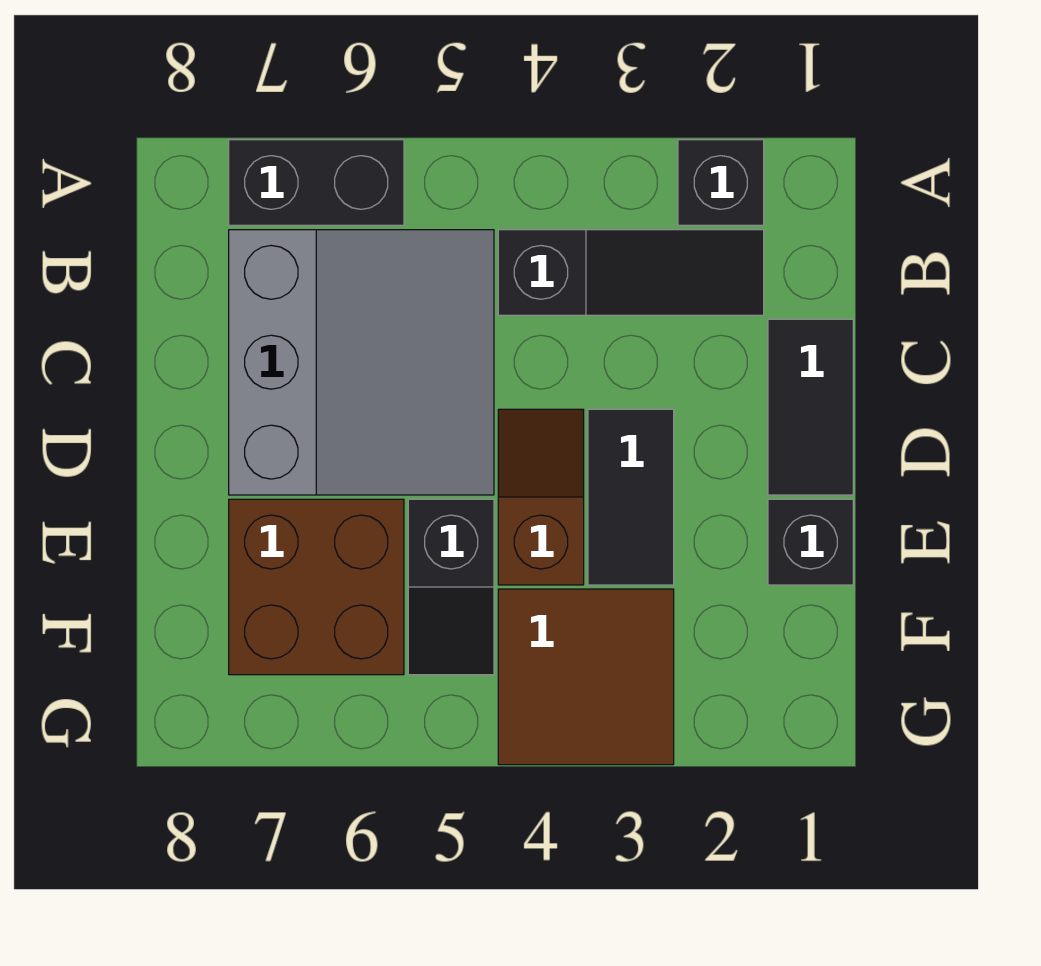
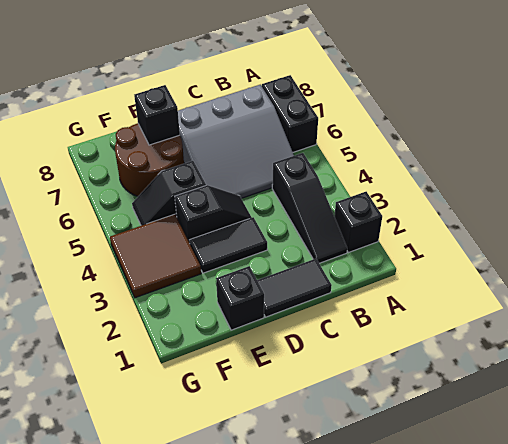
brown 1x2 slope [498,409,584,585] -> black 1x2 slope [175,185,252,243]
brown 2x2 brick [229,499,404,675] -> brown 2x2 round brick [115,123,184,196]
none -> black 1x1 brick [134,85,180,145]

